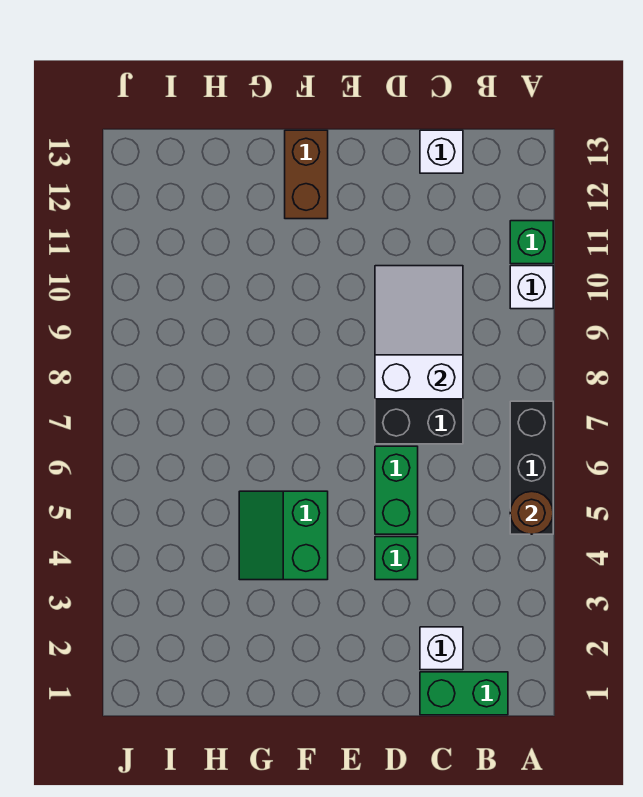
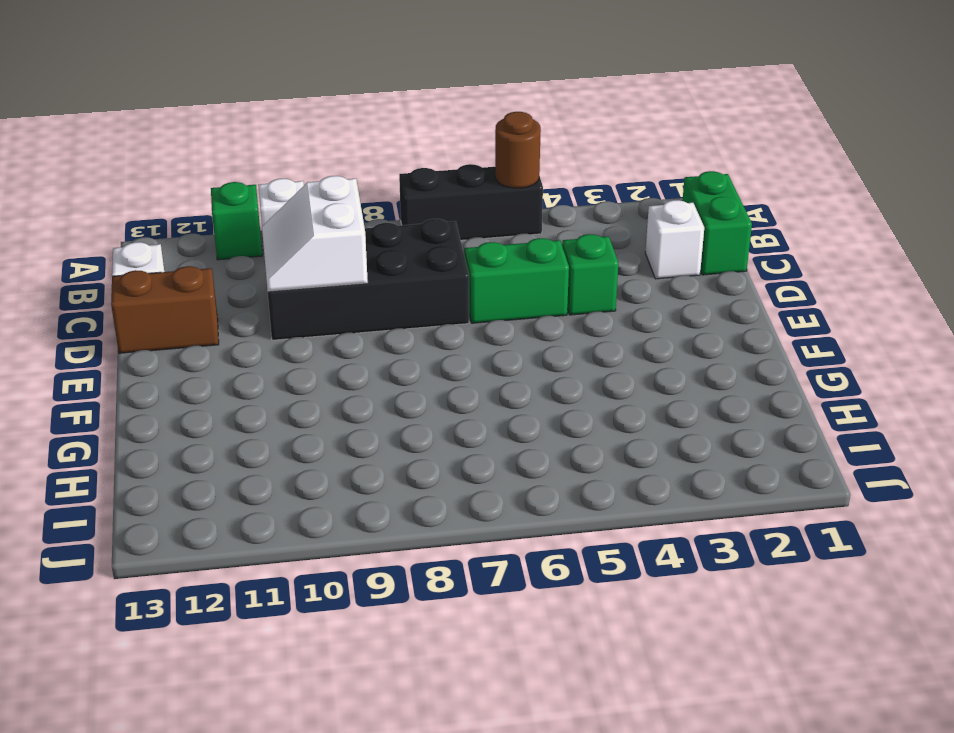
white 2x3 slope [375,266,463,399] -> white 2x2 slope [262,176,368,291]
green 2x2 slope [239,491,328,580] -> none
brown 1x2 brick [285,130,328,219] -> brown 1x2 brick moved to [111,266,219,353]

